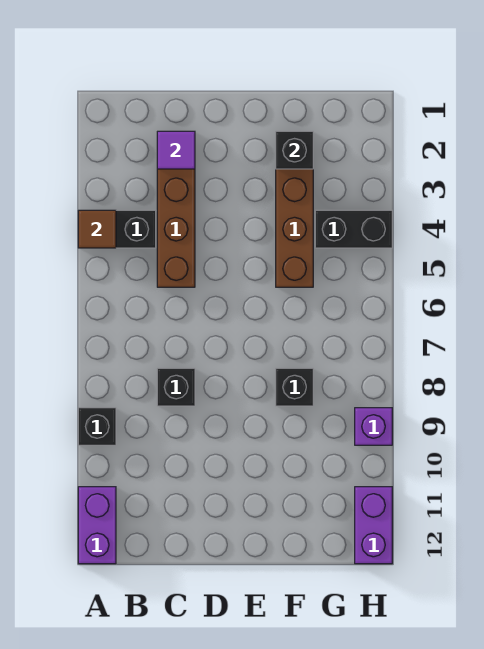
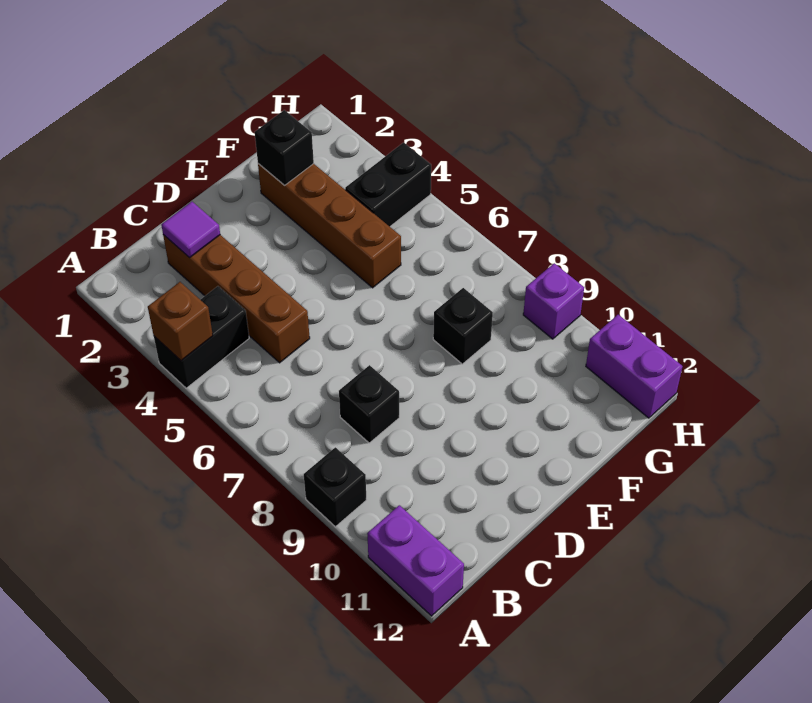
brown 1x1 tile [78,210,116,248] -> brown 1x1 brick [148,282,213,361]

